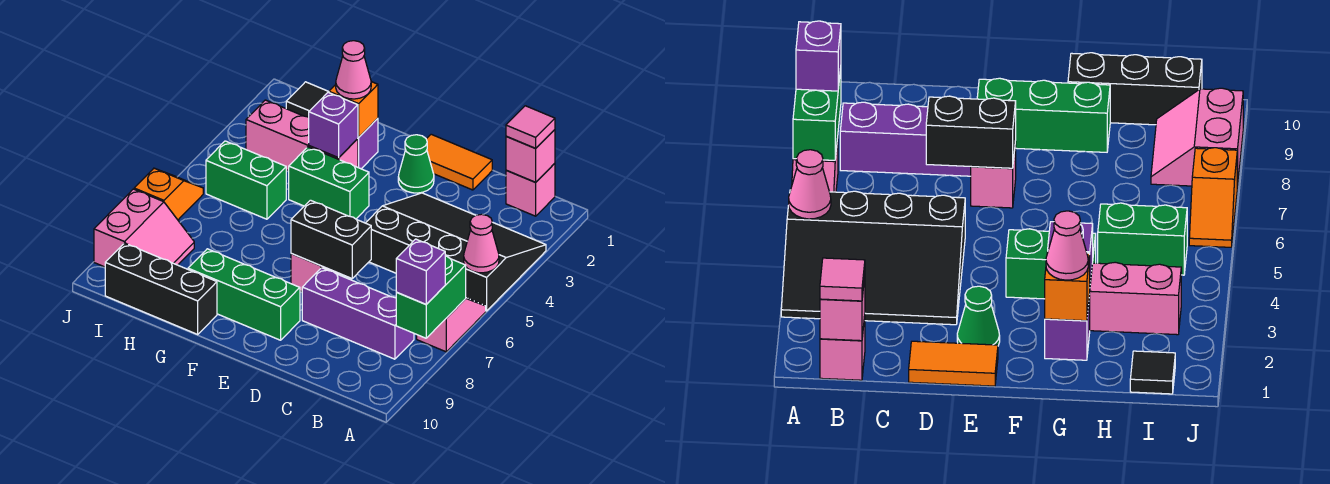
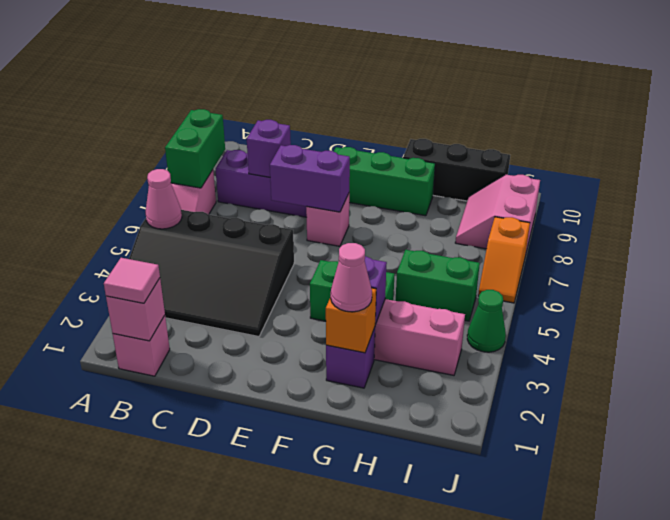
purple 1x1 brick [396,239,445,304] -> purple 1x1 brick moved to [247,120,291,177]
orange 1x2 tile [426,134,492,190] -> none
black 1x2 brick [291,200,371,278] -> purple 1x2 brick [270,145,350,212]
green 1x1 cone [398,135,434,193] -> green 1x1 cone moved to [467,290,506,352]
black 1x1 tile [286,82,329,117] -> none

